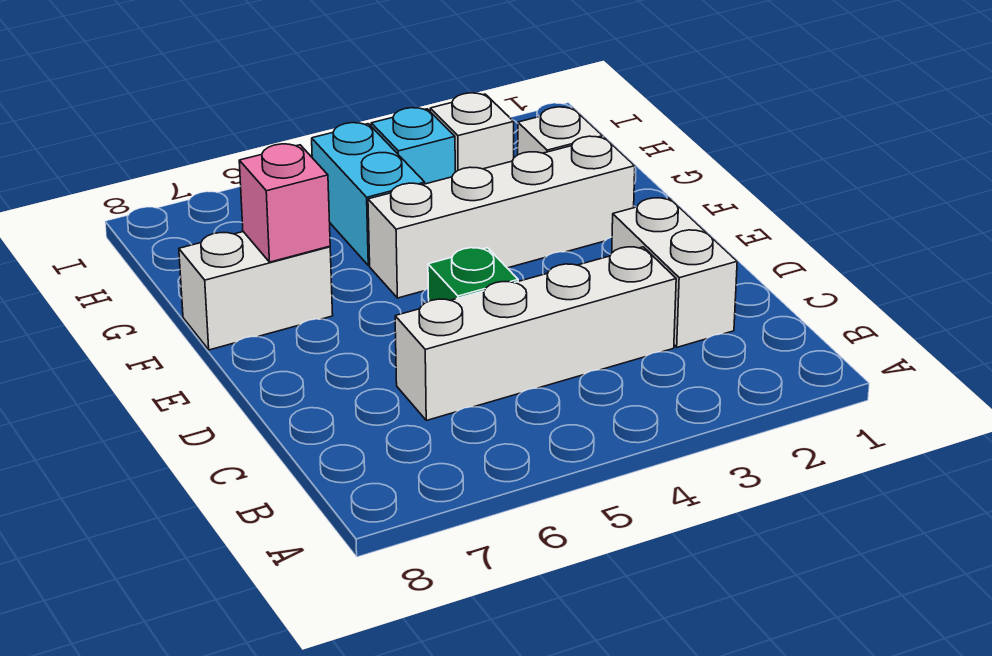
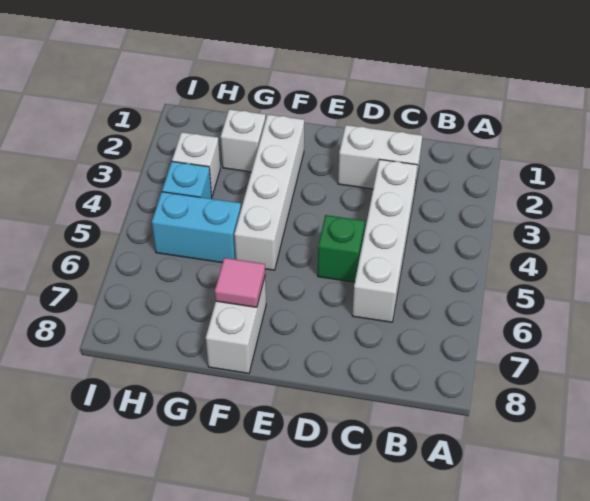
pink 1x1 brick [239,144,330,262] -> pink 1x1 tile [215,258,265,307]

